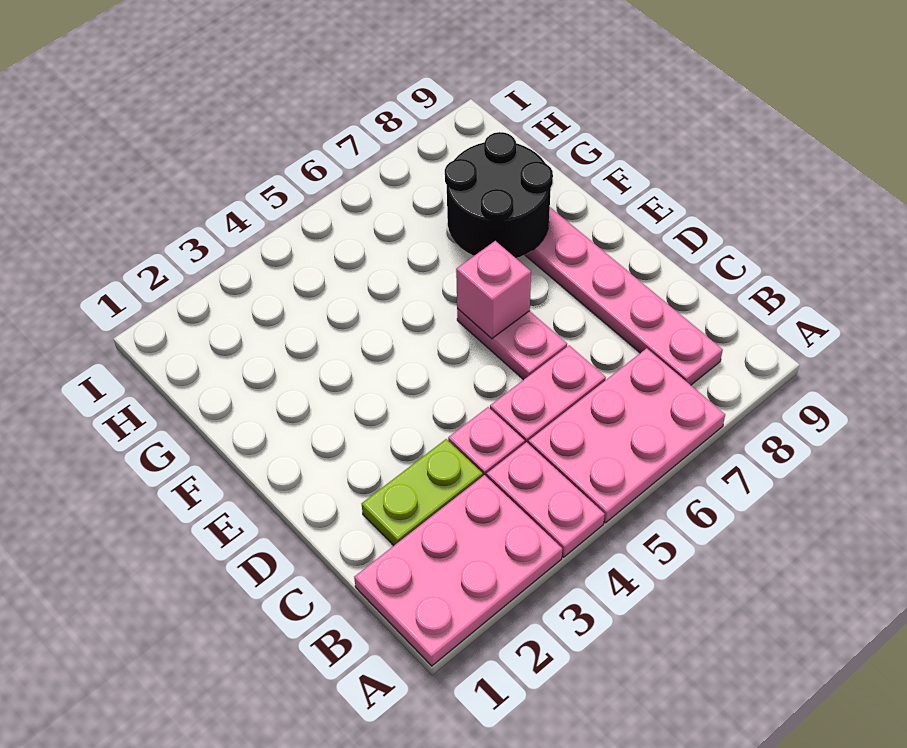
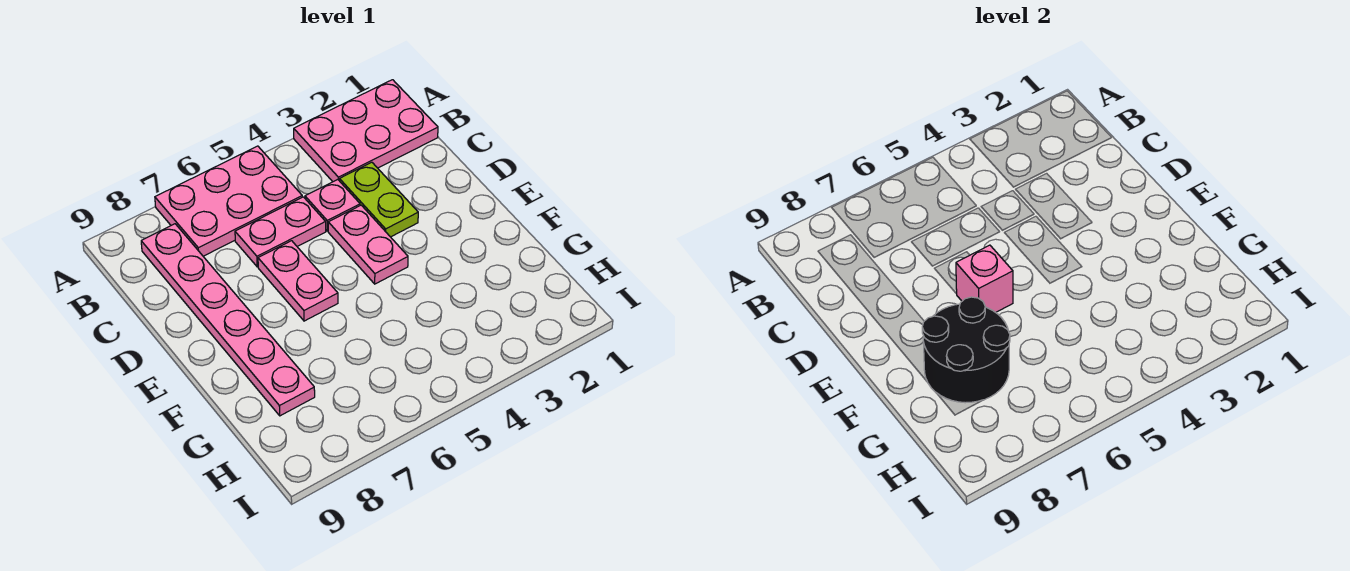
pink 1x2 plate [487,442,605,557] -> pink 1x2 plate moved to [328,205,408,284]
lime 1x2 plate [362,439,483,546] -> lime 1x2 plate turned to [339,162,418,237]

